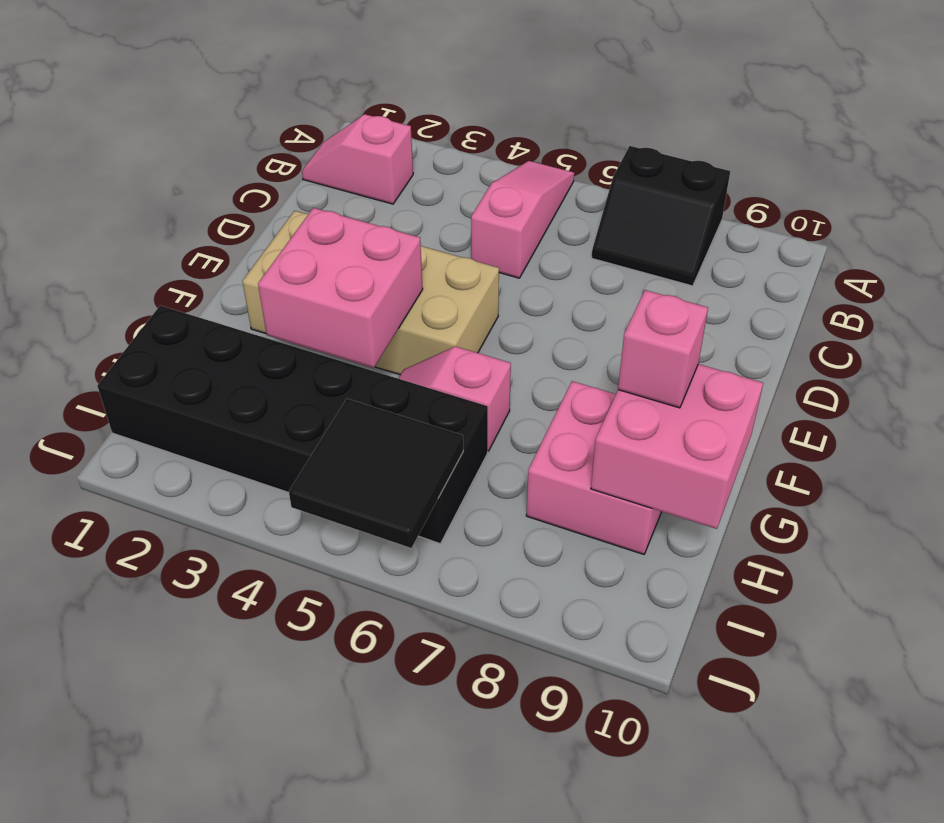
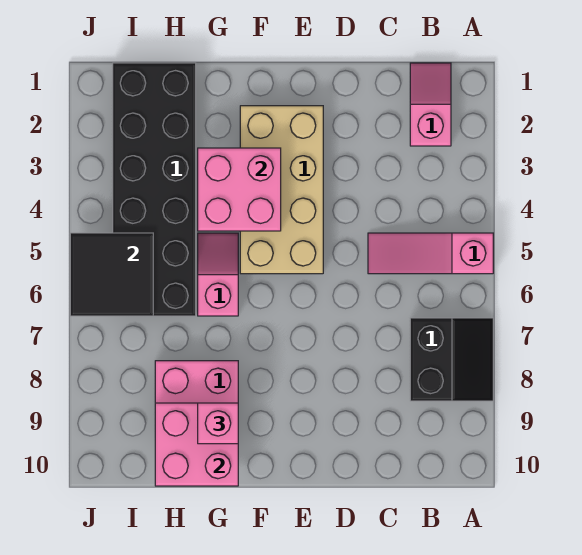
pink 1x3 slope [471,161,574,278] -> pink 1x3 slope turned to [368,233,493,274]
black 2x2 slope [592,146,730,286] -> black 2x2 slope turned to [410,318,493,401]

